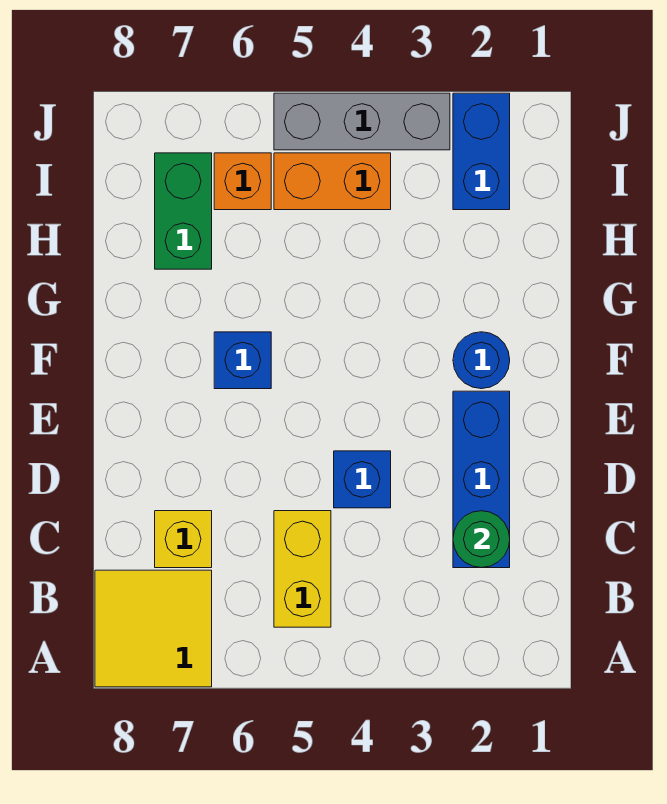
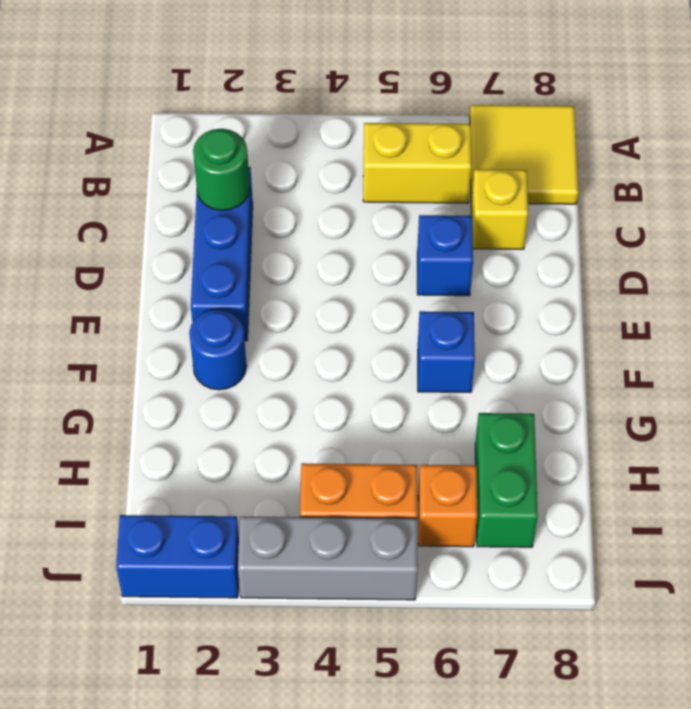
yellow 1x2 brick [274,511,331,627] -> yellow 1x2 brick turned to [363,123,471,203]
blue 1x1 brick [334,451,391,508] -> blue 1x1 brick moved to [417,215,473,296]
blue 1x2 brick [453,93,510,210] -> blue 1x2 brick turned to [116,515,239,598]

